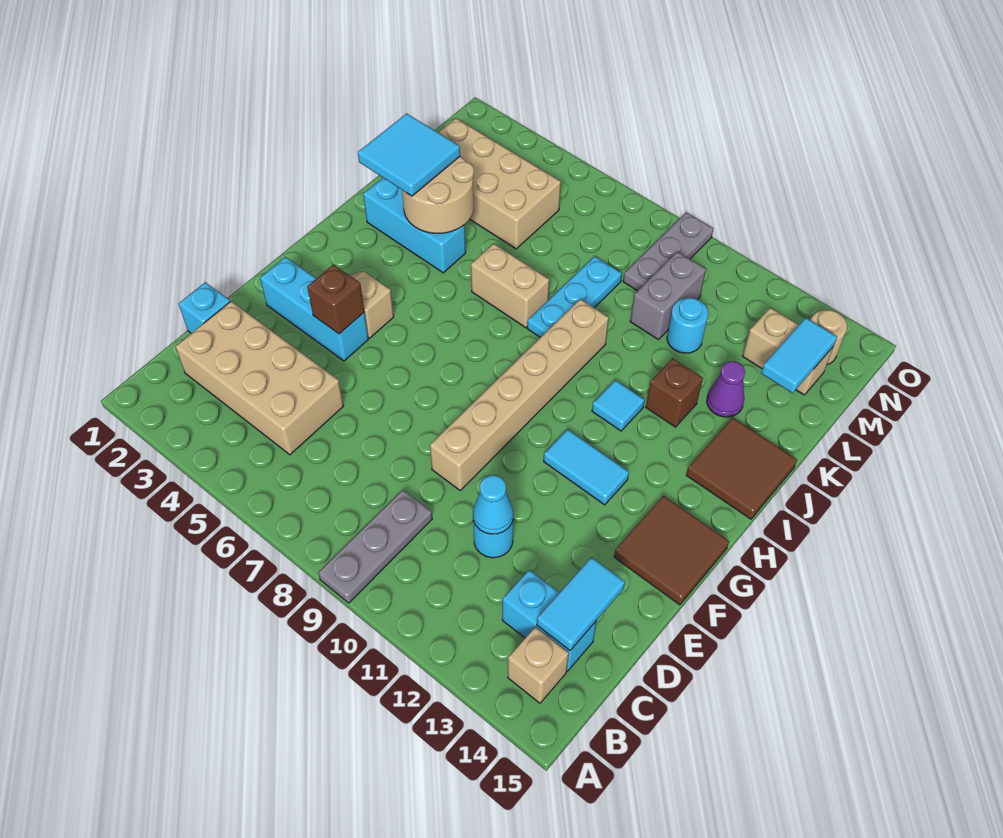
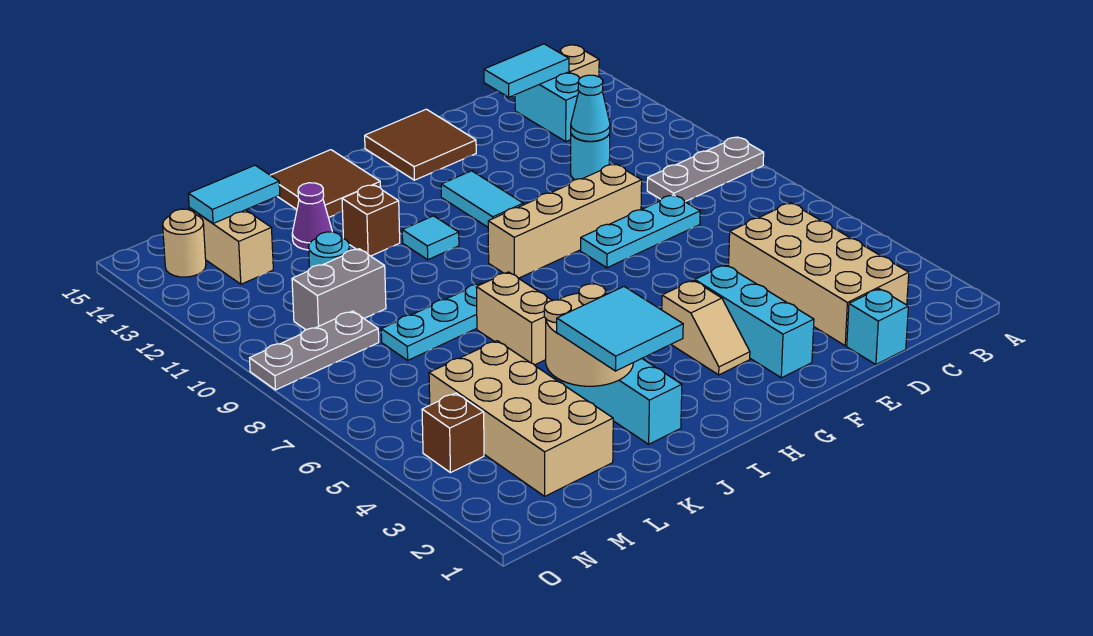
none -> cyan 1x3 plate [581,195,700,268]
tan 1x6 brick [430,299,609,490] -> tan 1x4 brick [488,164,642,278]
brown 1x1 brick [307,265,364,334] -> brown 1x1 brick moved to [422,393,484,473]

